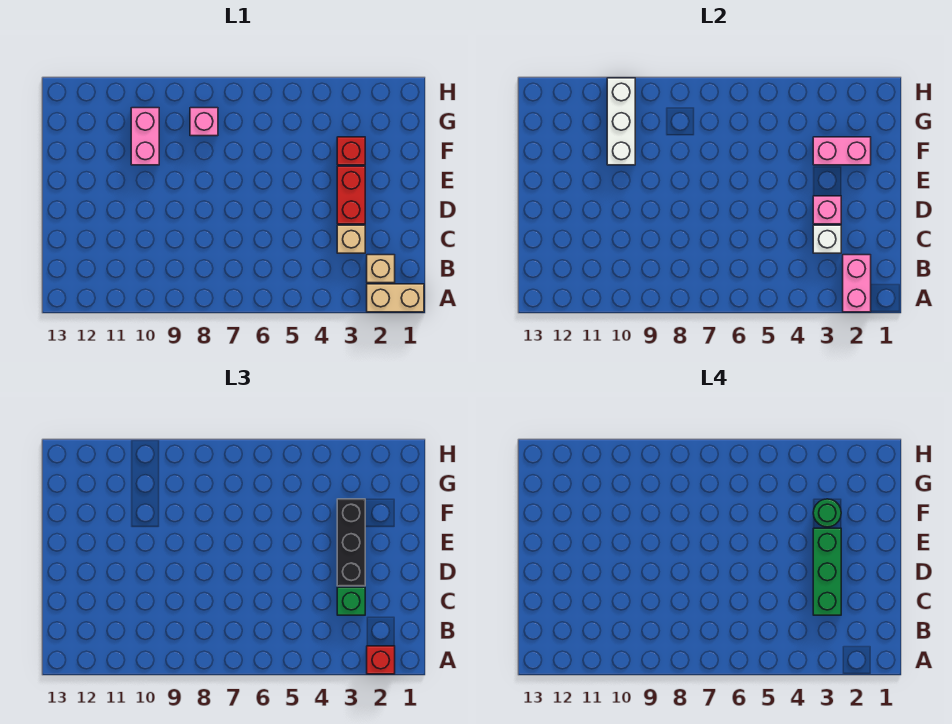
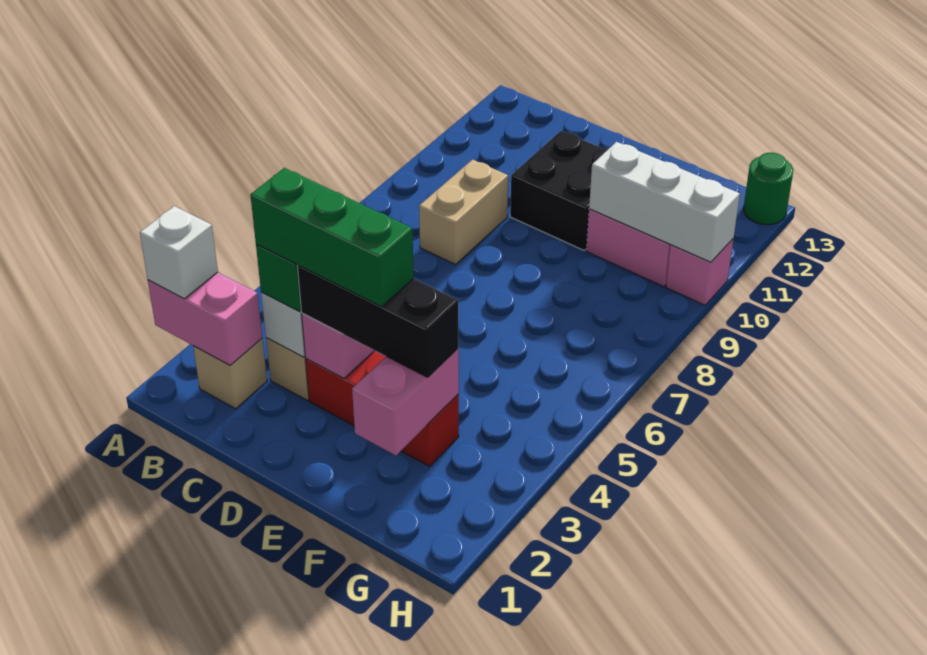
tan 1x2 brick [367,284,424,312] -> tan 1x2 brick moved to [419,160,508,265]
red 1x1 brick [367,646,395,674] -> white 1x1 brick [140,206,218,299]
none -> black 2x2 brick [510,131,608,251]
green 1x1 round brick [813,499,841,527] -> green 1x1 round brick moved to [743,153,793,225]
pink 1x1 brick [190,108,218,136] -> pink 1x1 brick moved to [666,239,733,305]

